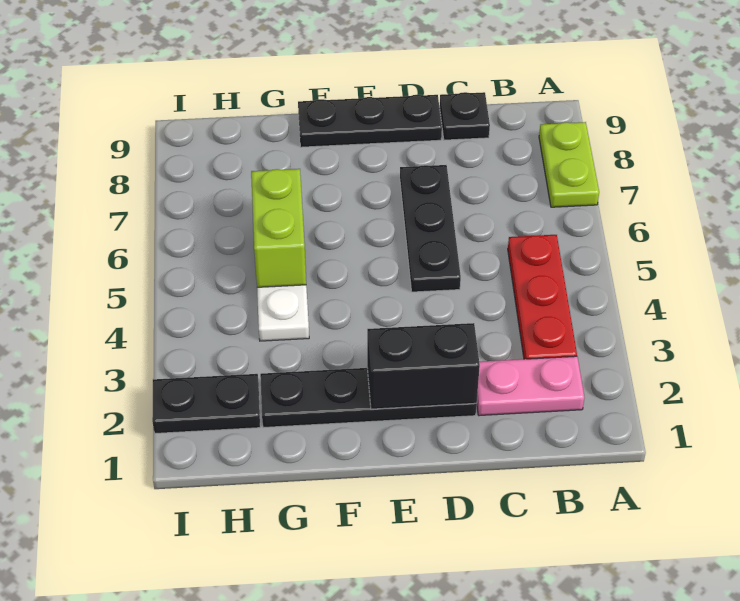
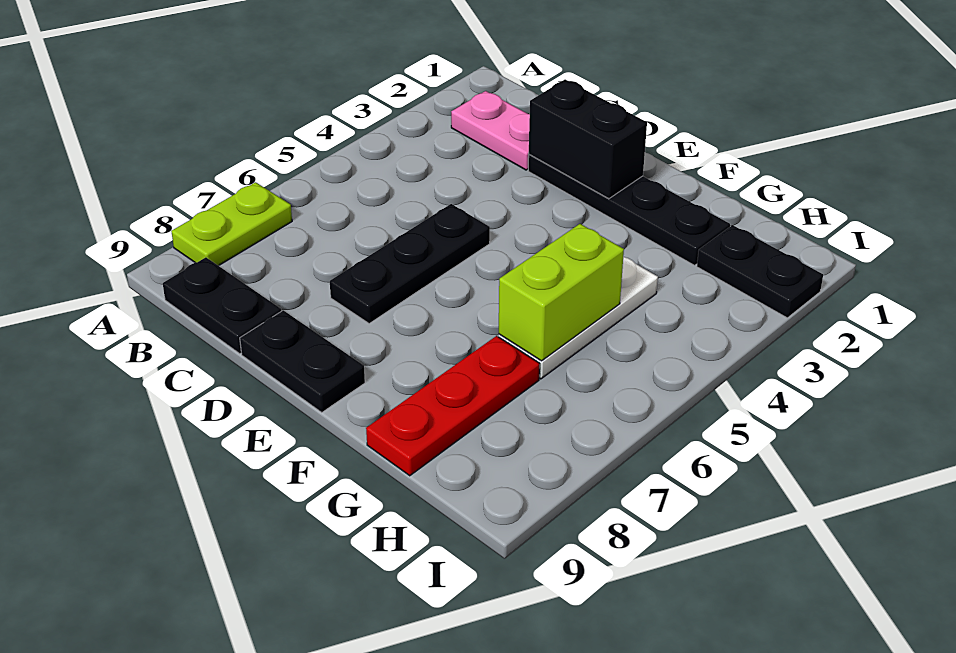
red 1x3 plate [508,235,577,359] -> red 1x3 plate moved to [366,336,540,476]
black 1x1 plate [439,92,490,140] -> black 1x2 plate [163,257,281,354]
black 1x3 plate [298,95,442,147] -> black 1x2 plate [240,310,365,412]

